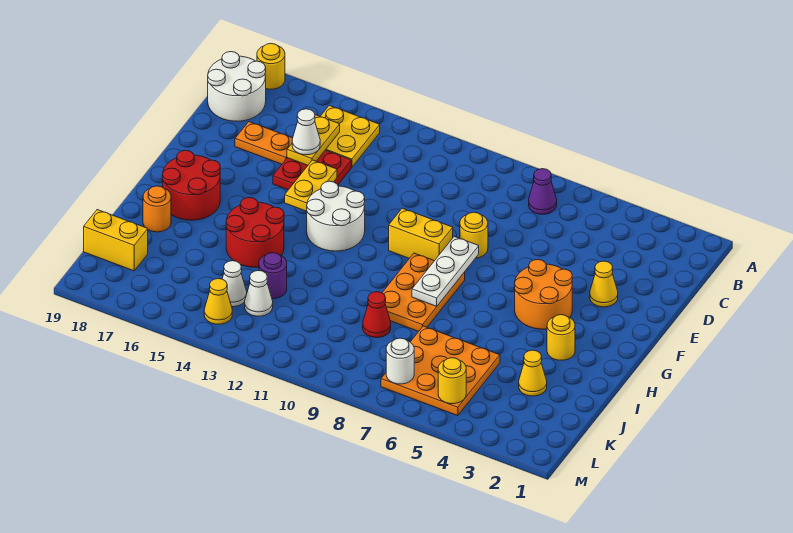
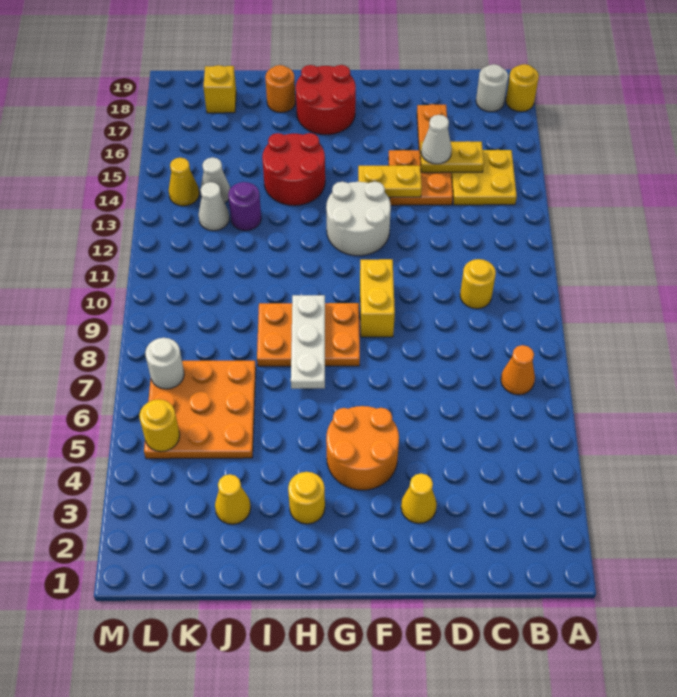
purple 1x1 cone [529,169,557,214] -> orange 1x1 cone [501,345,535,395]
white 2x2 round brick [208,52,266,121] -> white 1x1 round brick [476,64,508,112]
red 2x2 plate [273,150,351,190] -> orange 2x2 plate [388,150,453,205]
yellow 1x1 round brick [460,212,488,258] -> yellow 1x1 round brick moved to [460,259,496,309]
white 1x3 plate [412,236,479,306] -> white 1x3 plate turned to [291,295,325,389]
red 1x1 cone [363,292,391,338] -> none
yellow 1x2 brick [84,210,148,271] -> yellow 1x1 brick [203,65,236,113]

